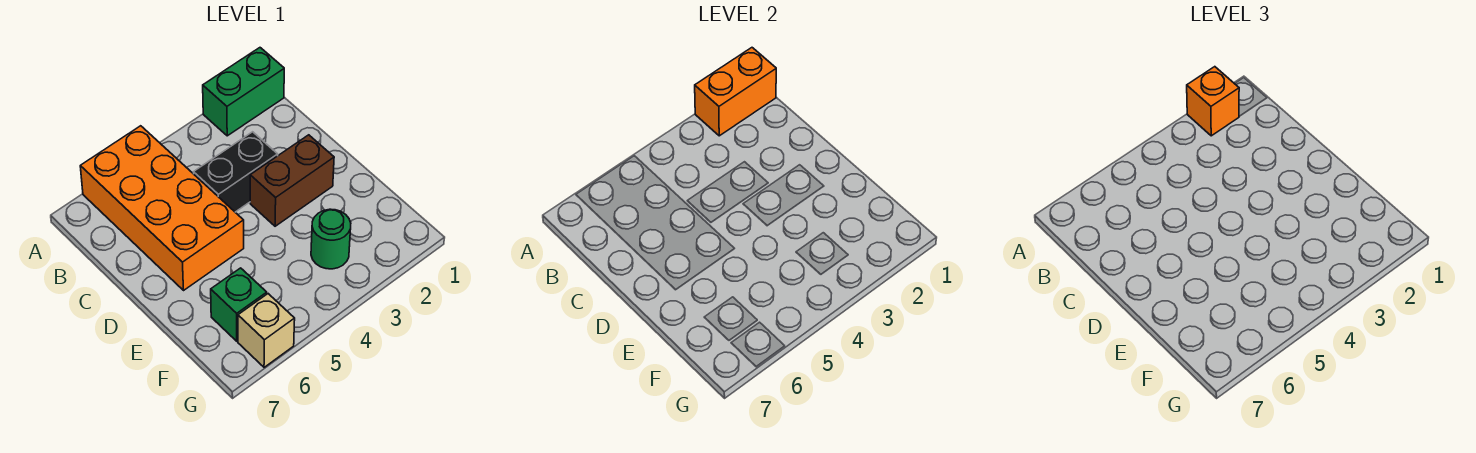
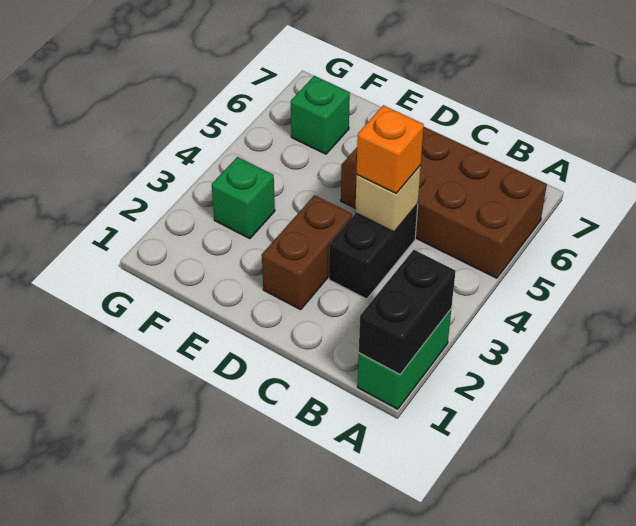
orange 1x2 brick [695,48,776,136] -> black 1x2 brick [359,250,456,374]
orange 1x1 brick [1187,67,1239,136] -> orange 1x1 brick moved to [357,105,424,193]
orange 2x4 brick [80,126,244,290] -> brown 2x4 brick [341,127,547,278]
green 1x1 round brick [311,209,351,269] -> green 1x1 brick [212,157,275,239]
tan 1x1 brick [238,294,295,367] -> tan 1x1 brick moved to [355,165,421,232]

